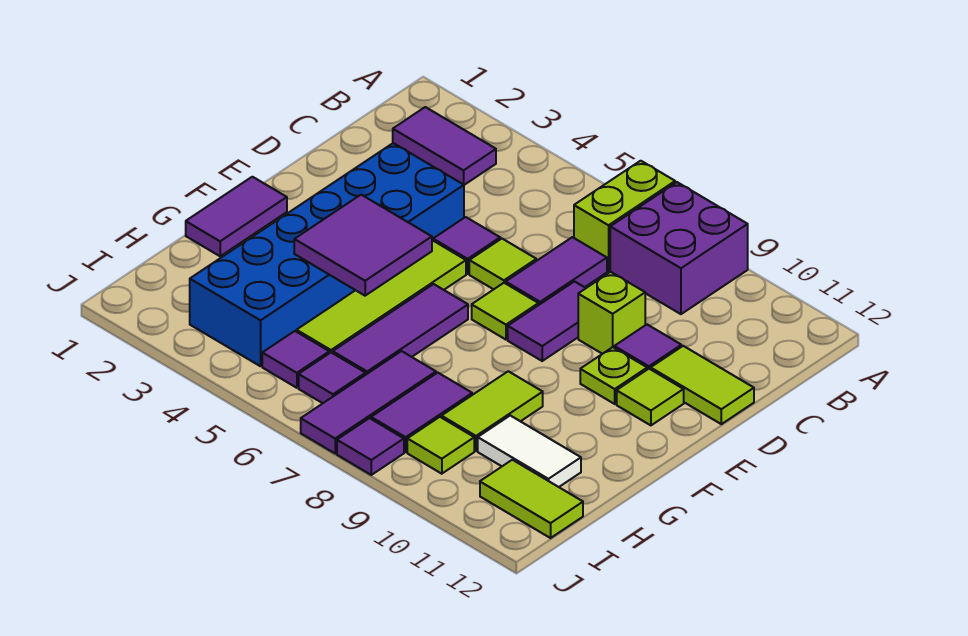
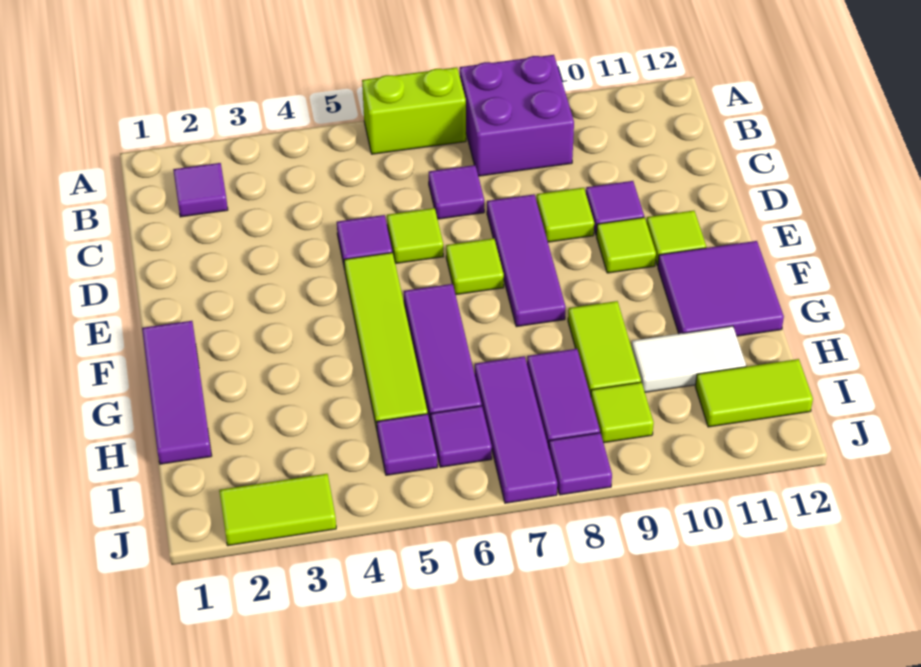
lime 1x2 brick [574,161,675,271] -> lime 1x2 brick turned to [362,67,466,154]
purple 1x2 tile [393,107,496,185] -> purple 1x1 tile [173,163,228,217]
purple 1x2 tile [506,237,607,305] -> purple 1x1 tile [429,165,484,219]
blue 2x6 brick [190,143,464,366] -> none
purple 1x2 tile [508,282,586,361] -> purple 1x3 tile [487,194,566,327]
lime 1x1 brick [578,272,645,354] -> lime 1x1 tile [537,188,594,242]
lime 1x2 tile [651,346,754,424] -> lime 1x2 tile moved to [219,474,336,546]
lime 1x1 plate [580,347,647,404] -> lime 1x1 tile [597,217,656,273]
purple 1x2 tile [186,177,287,256] -> purple 1x3 tile [142,321,212,464]
purple 2x2 tile [294,195,432,296] -> purple 2x2 tile moved to [658,241,784,336]

